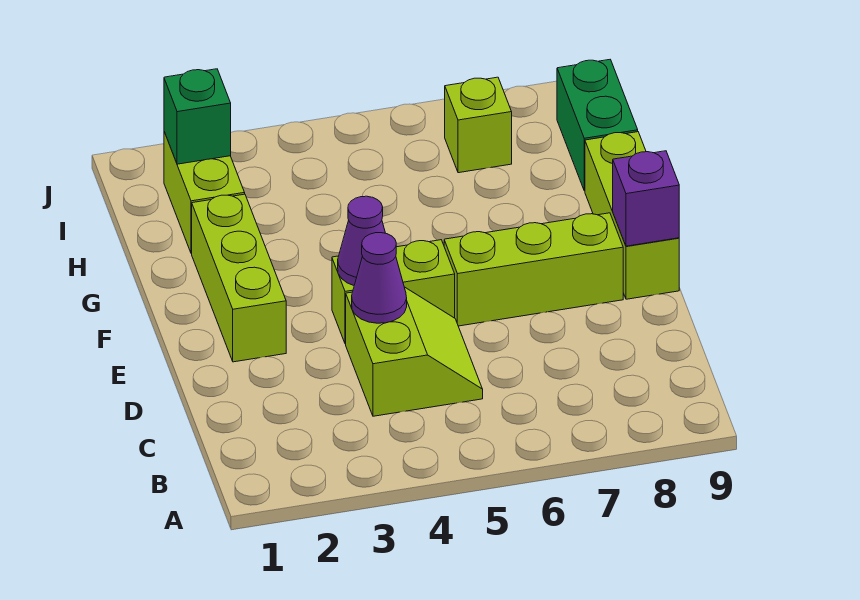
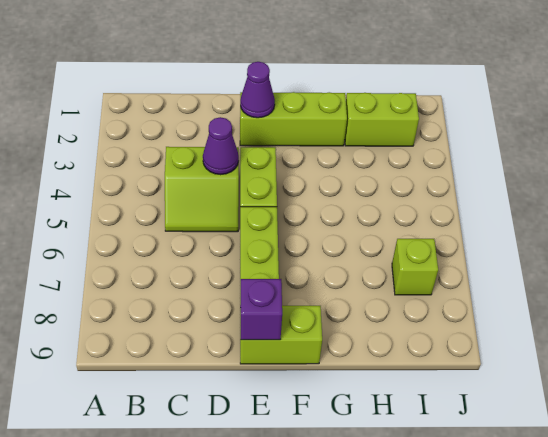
purple 1x1 cone [338,196,385,285] -> purple 1x1 cone moved to [240,62,275,118]
lime 1x3 brick [585,132,679,299] -> lime 1x2 brick [240,306,322,364]
green 1x2 brick [557,60,638,191] -> none
green 1x1 brick [164,69,231,164] -> none

